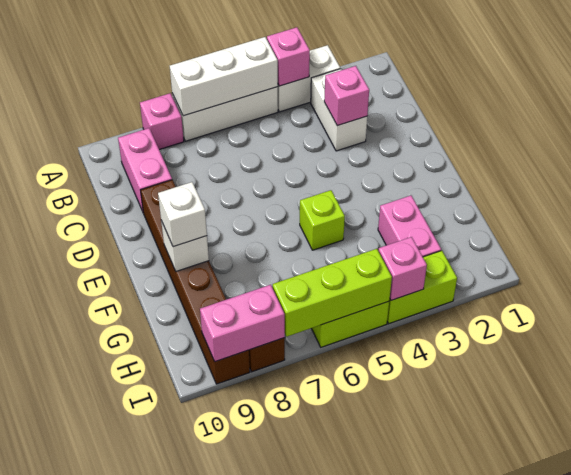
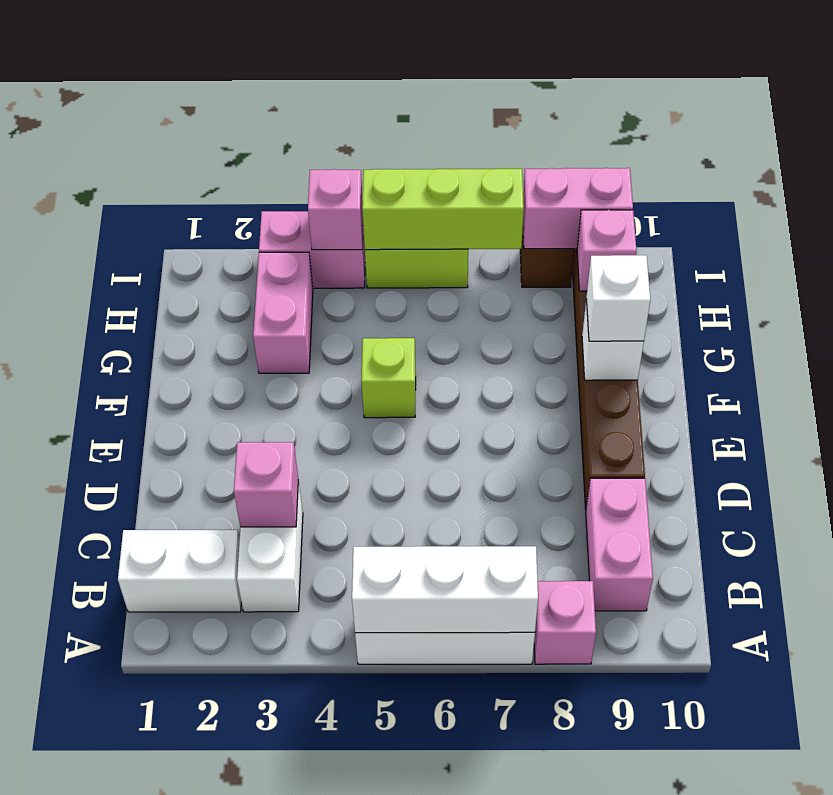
white 1x2 brick [278,45,340,112] -> white 1x2 brick moved to [118,530,241,612]
pink 1x1 brick [267,27,310,86] -> pink 1x1 brick moved to [577,210,637,291]
lime 1x2 brick [387,251,457,324] -> pink 1x2 brick [259,211,365,288]

